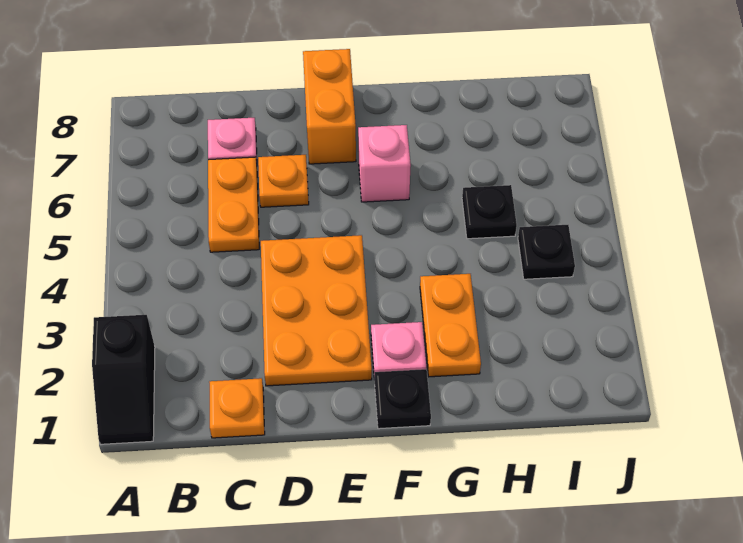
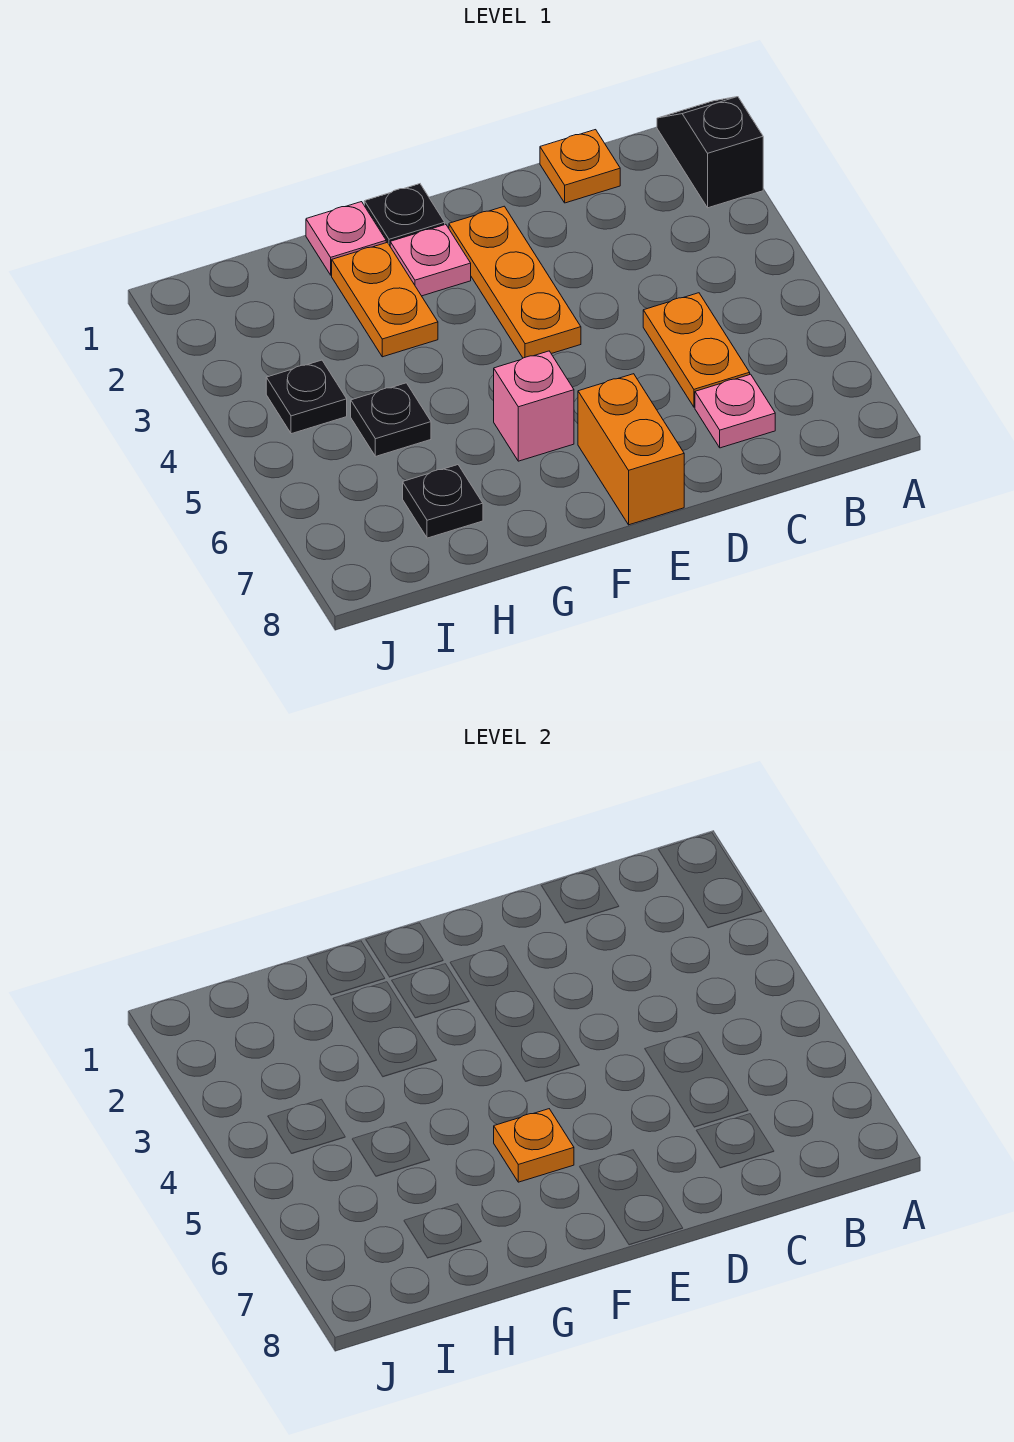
orange 2x3 plate [261,235,372,386] -> orange 1x3 plate [449,206,581,358]
orange 1x1 plate [258,155,309,207] -> orange 1x1 plate moved to [494,1109,574,1182]
none -> pink 1x1 plate [306,202,386,275]
none -> black 1x1 plate [403,465,483,538]

